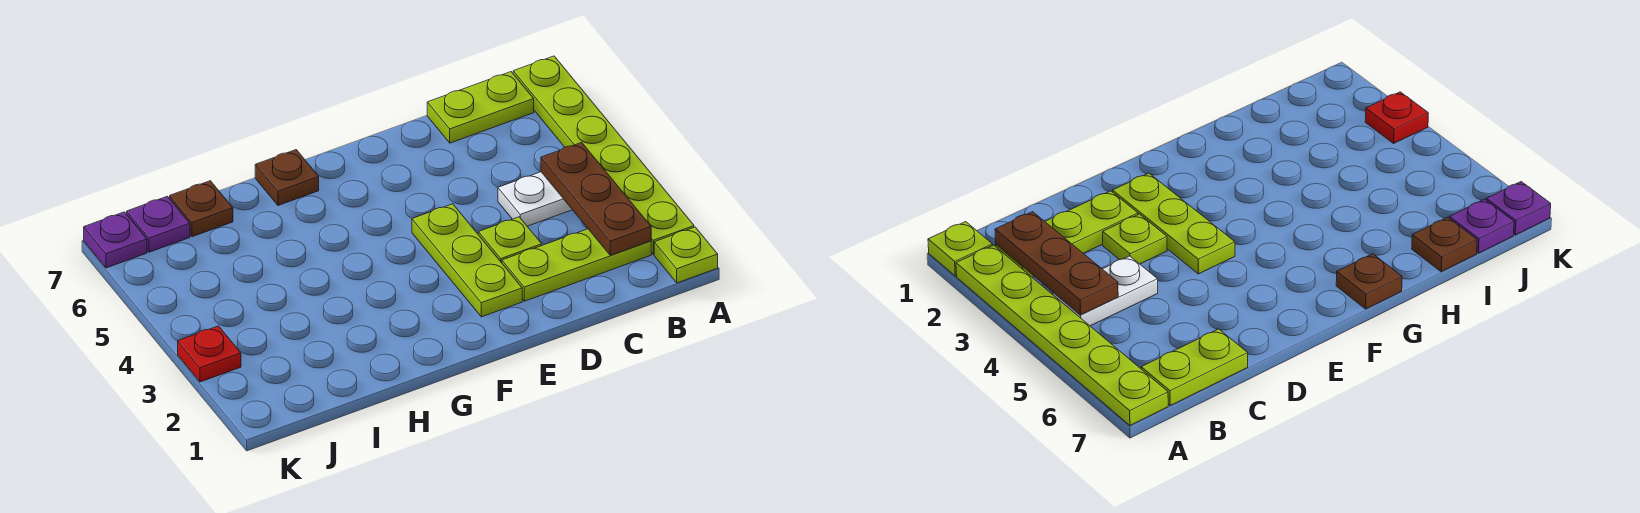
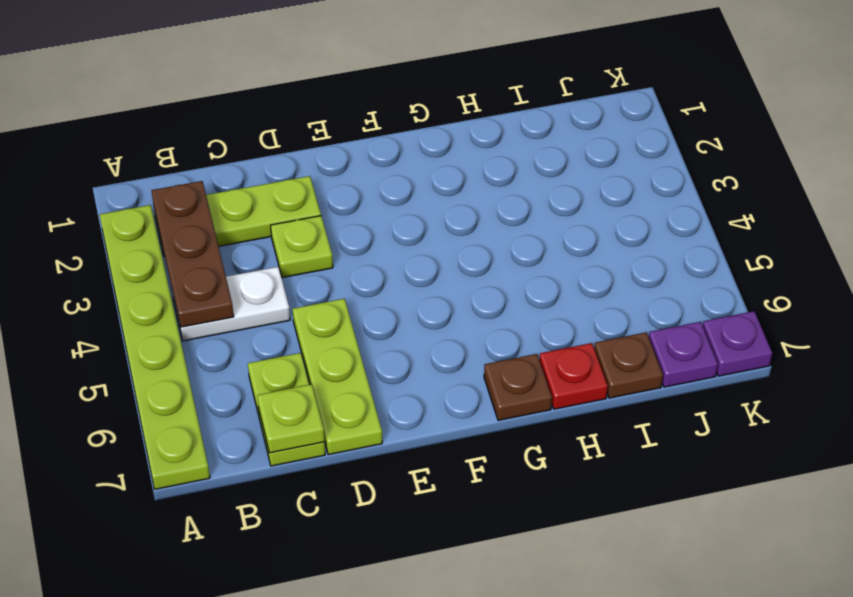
lime 1x1 plate [654,227,718,283] -> lime 1x1 plate moved to [257,384,325,453]
lime 1x2 plate [427,72,534,143] -> lime 1x2 plate turned to [248,353,325,466]
lime 1x3 plate [412,204,522,317] -> lime 1x3 plate moved to [293,299,382,455]
red 1x1 plate [178,326,241,382] -> red 1x1 plate moved to [539,343,608,409]

